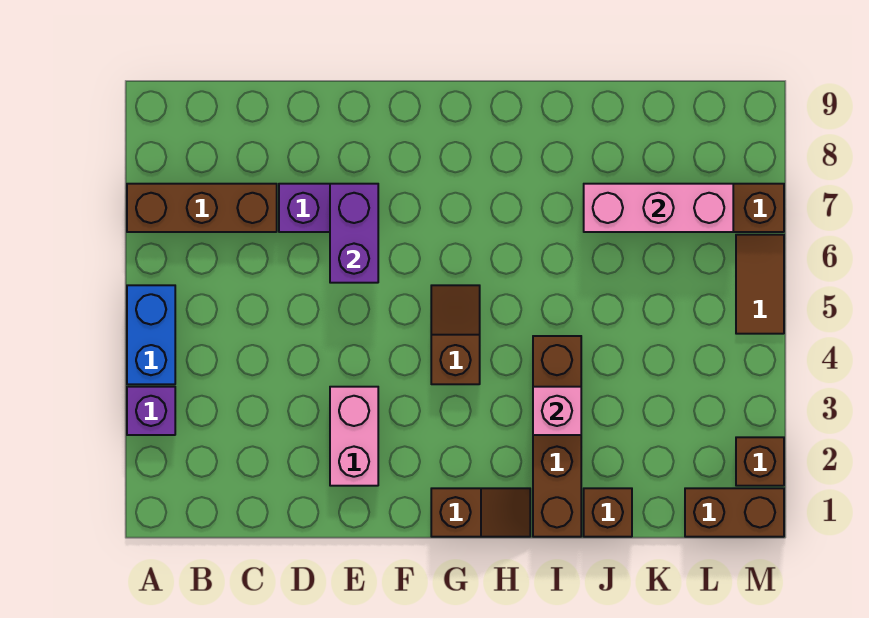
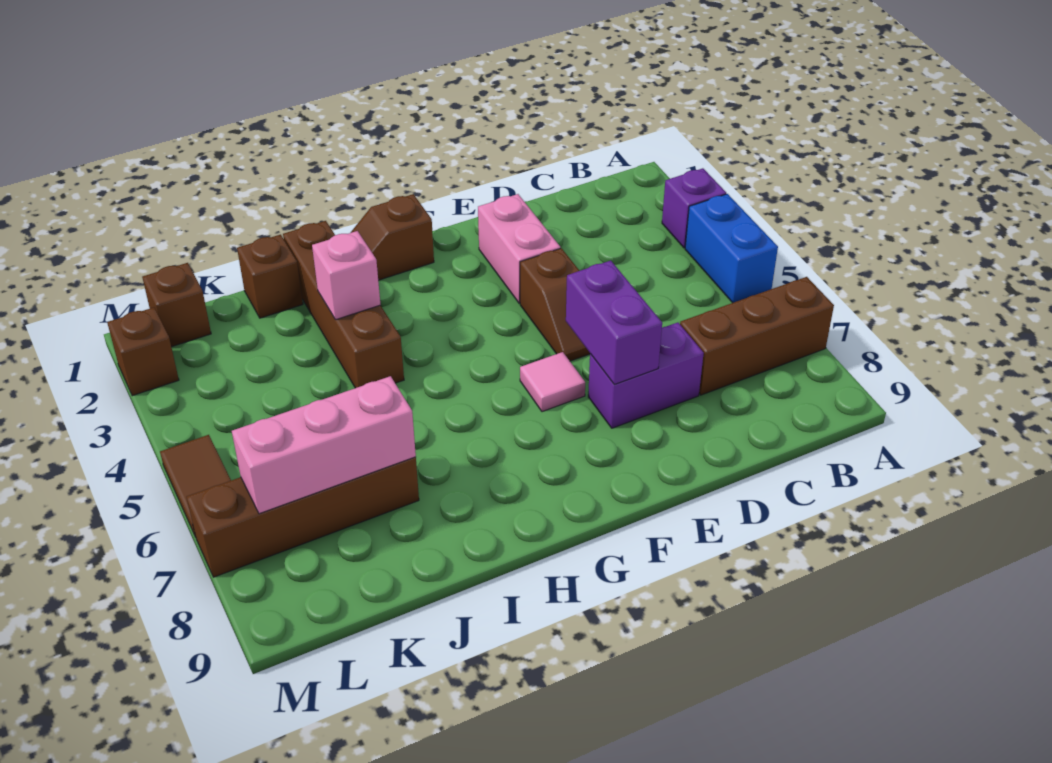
none -> pink 1x1 tile [520,352,585,412]
brown 1x2 slope [431,285,480,384] -> brown 1x2 slope moved to [520,248,590,361]
brown 1x2 brick [685,488,784,537] -> brown 1x1 brick [142,263,211,347]

